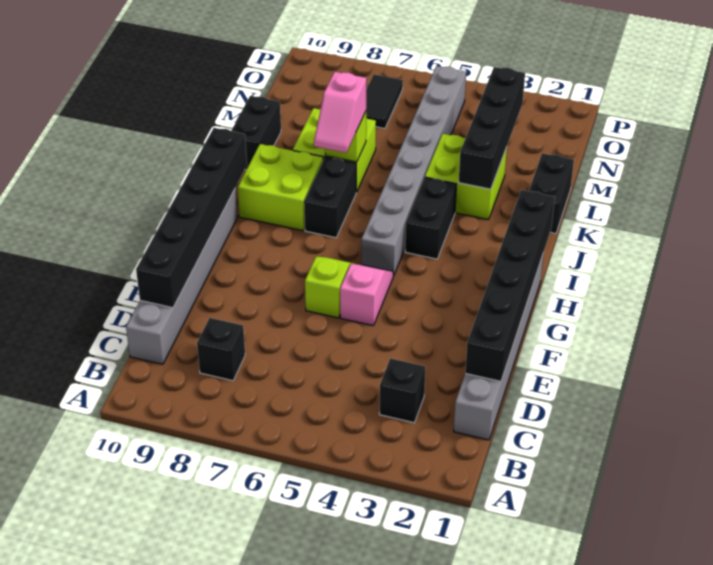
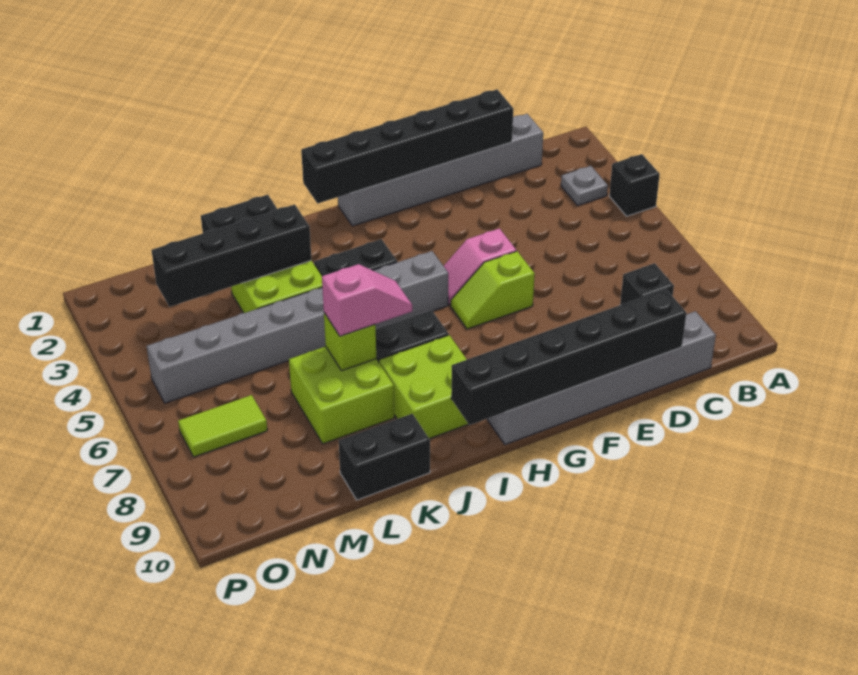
none -> grey 1x1 plate [561,166,608,206]
black 1x1 brick [379,358,425,423] -> black 1x1 brick moved to [609,154,660,216]
black 1x2 tile [366,74,403,129] -> lime 1x2 tile [178,395,267,457]

